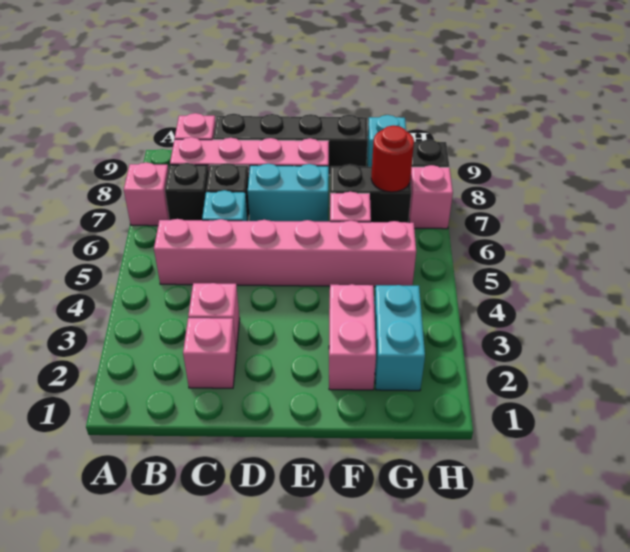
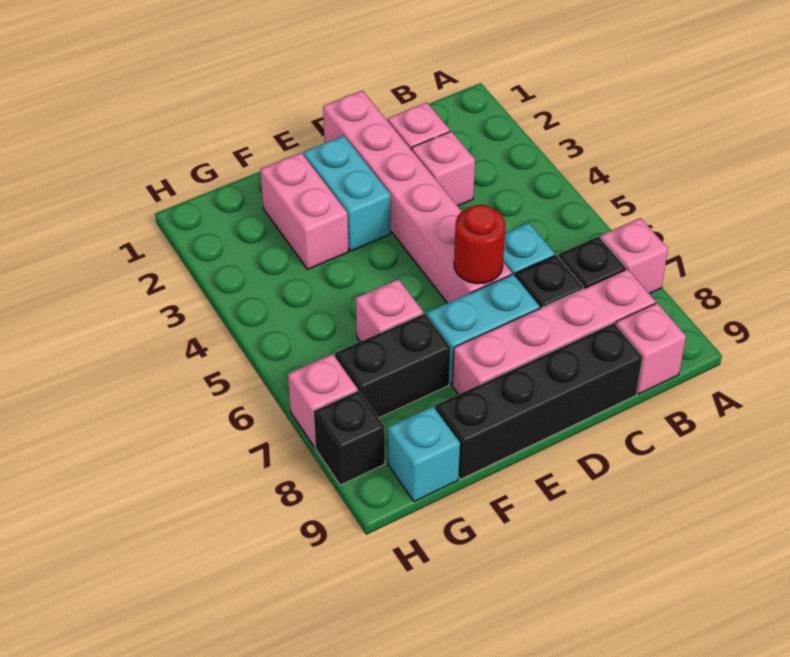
pink 1x6 brick [154,219,416,287] -> pink 1x6 brick turned to [323,91,512,303]
cyan 1x2 brick [374,285,425,391] -> cyan 1x2 brick moved to [304,136,391,251]
red 1x1 round brick [371,126,414,192] -> red 1x1 round brick moved to [454,205,505,284]

